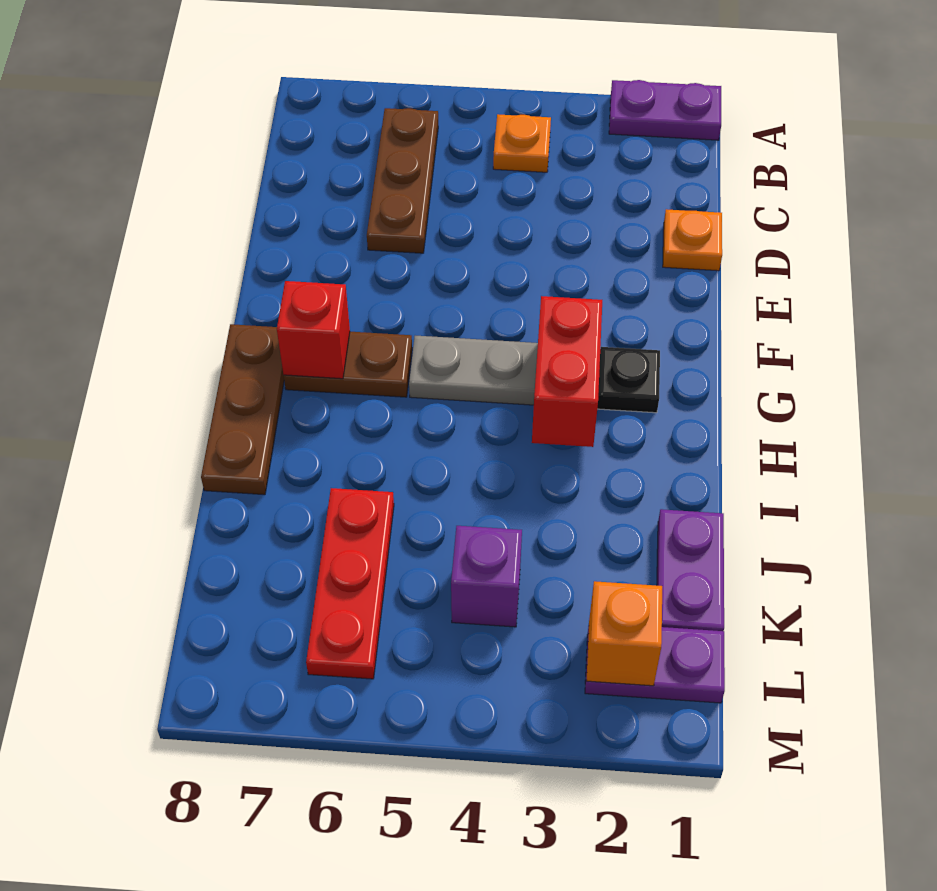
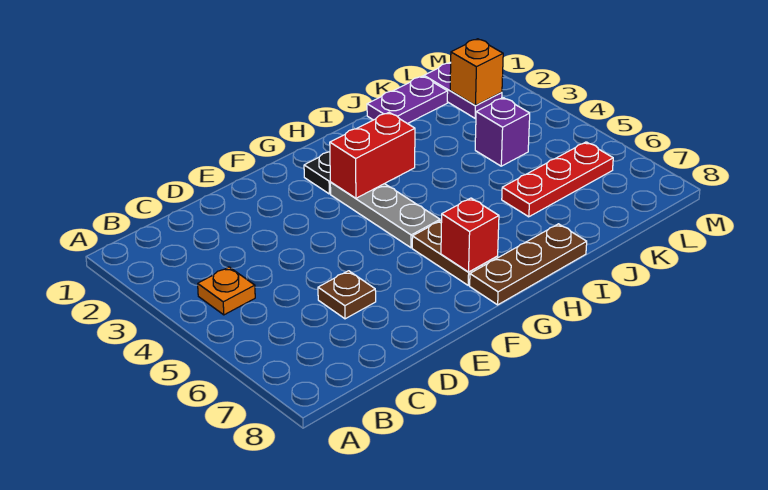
purple 1x2 plate [609,80,721,140] -> none
brown 1x3 plate [367,108,438,253] -> brown 1x1 plate [318,271,376,319]
orange 1x1 plate [663,209,722,271] -> none

